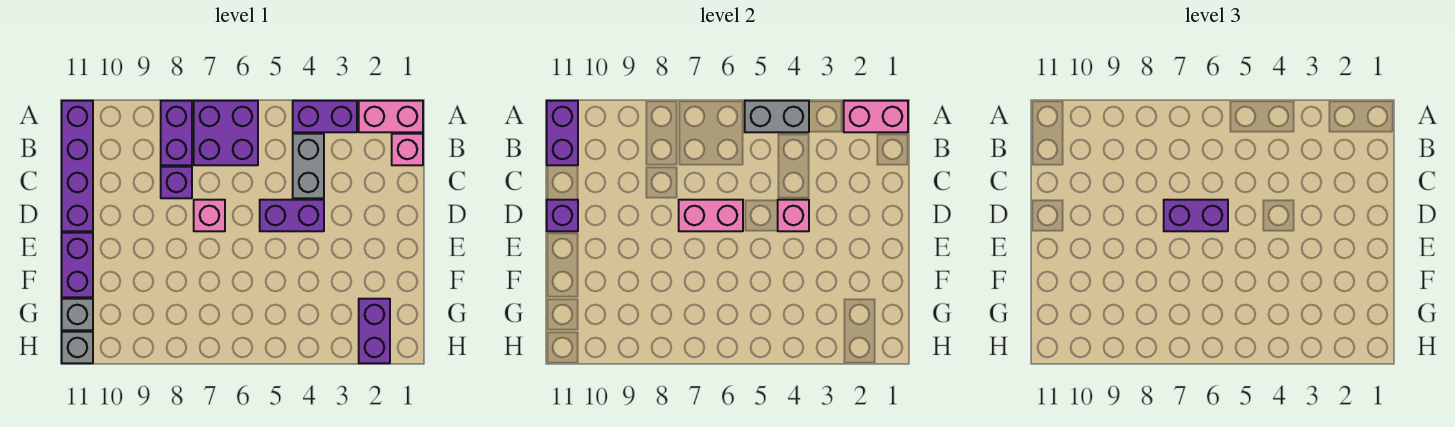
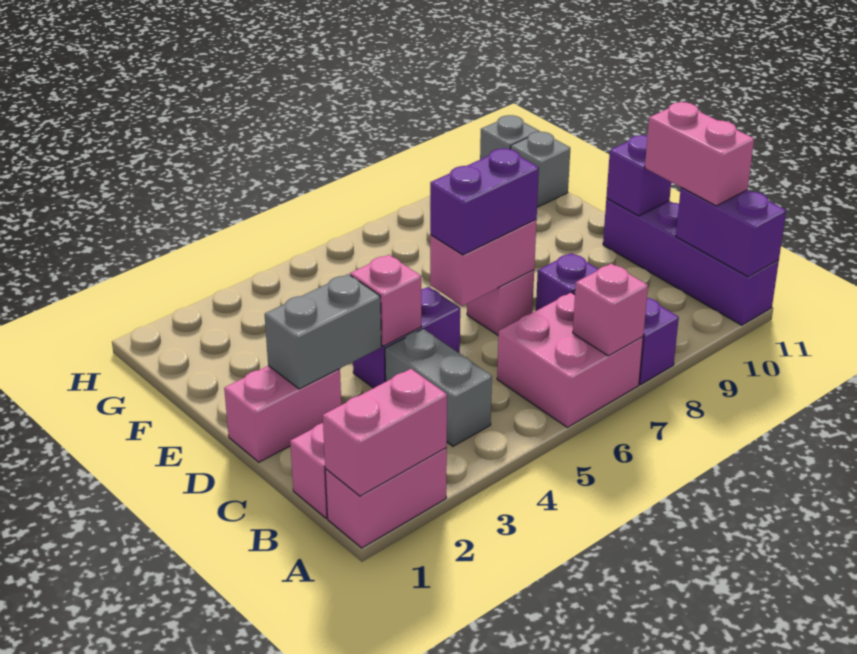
purple 1x2 brick [293,101,357,132] -> none
grey 1x2 brick [745,101,809,132] -> grey 1x2 brick moved to [265,274,381,389]
purple 2x2 brick [194,101,258,165] -> pink 2x2 brick [497,293,643,427]
none -> pink 1x1 brick [573,264,648,356]
none -> pink 1x2 brick [645,102,754,206]
none -> pink 1x2 brick [224,366,341,462]
purple 1x2 brick [62,233,93,297] -> none
purple 1x2 brick [359,299,390,363] -> none

